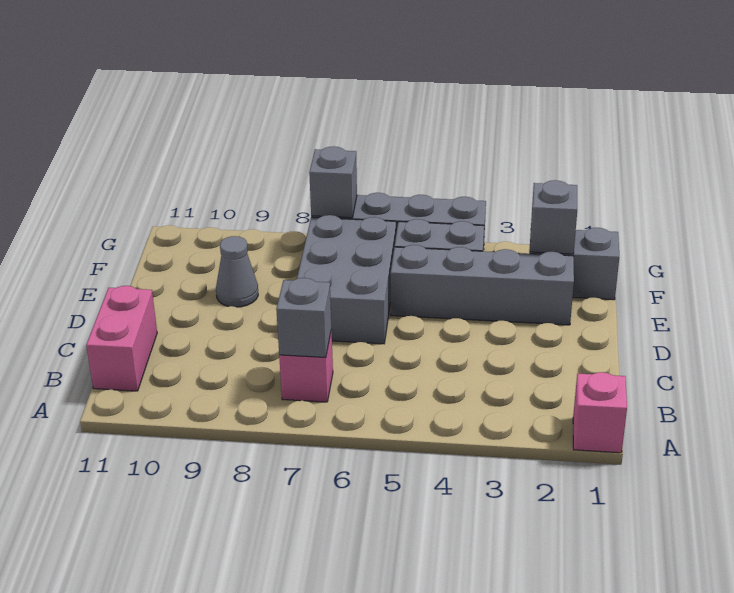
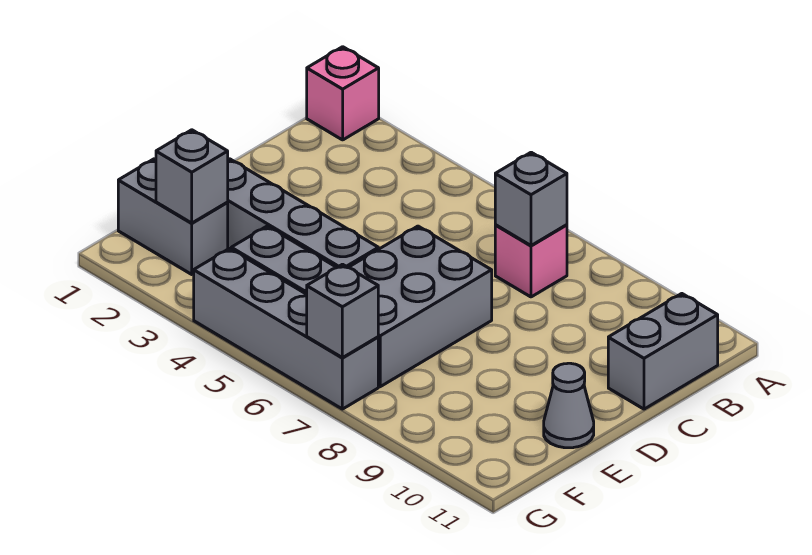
pink 1x2 brick [86,286,157,391] -> grey 1x2 brick [608,294,718,409]
grey 1x1 cone [216,236,258,307] -> grey 1x1 cone moved to [544,363,594,448]

